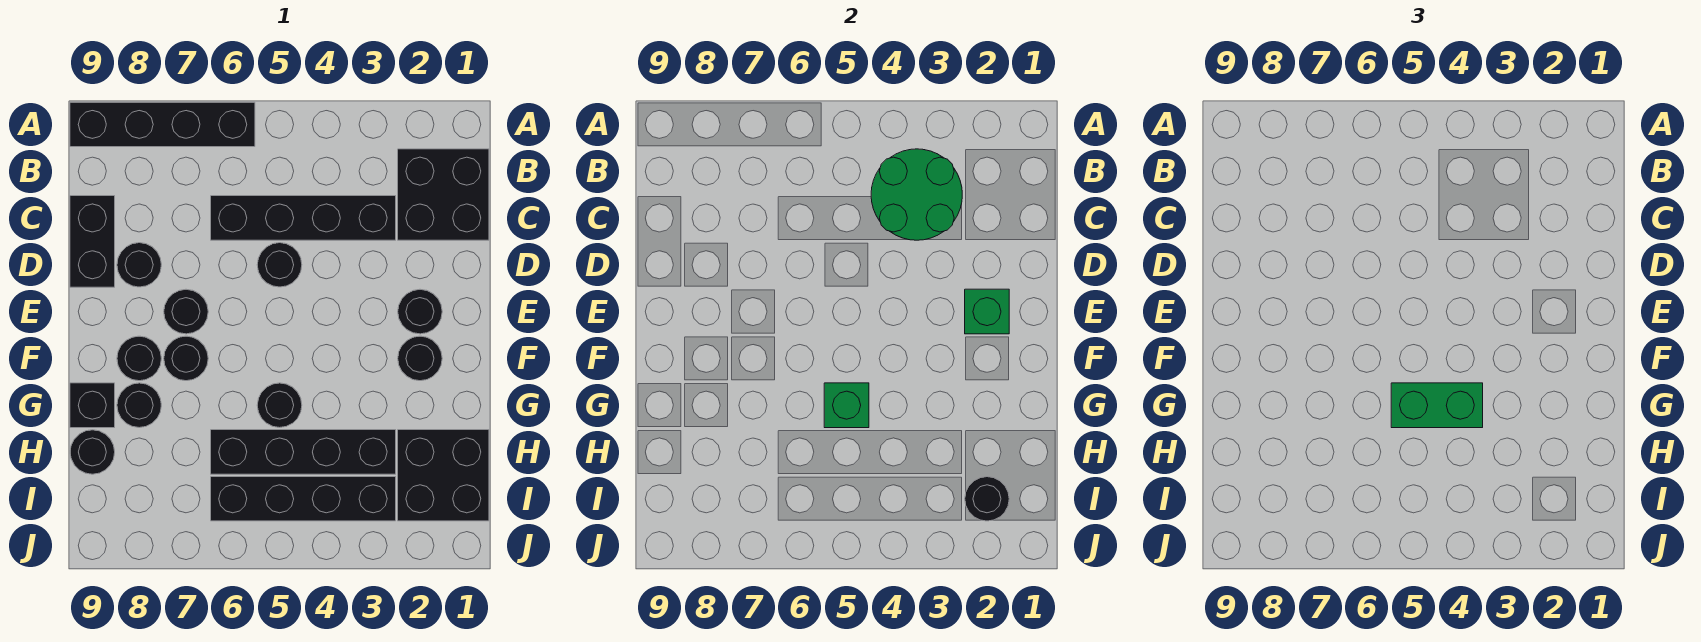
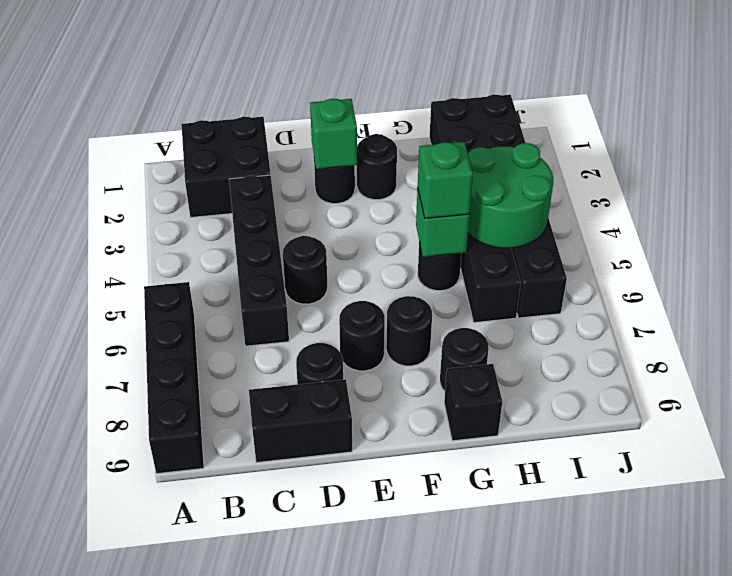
green 2x2 round brick [871,149,962,240] -> green 2x2 round brick moved to [468,143,553,248]
black 1x1 round brick [117,336,161,381] -> none
green 1x2 brick [1391,383,1483,428] -> green 1x1 brick [418,142,473,218]
black 1x1 round brick [70,430,115,474] -> none
black 1x1 round brick [965,477,1009,521] -> none

